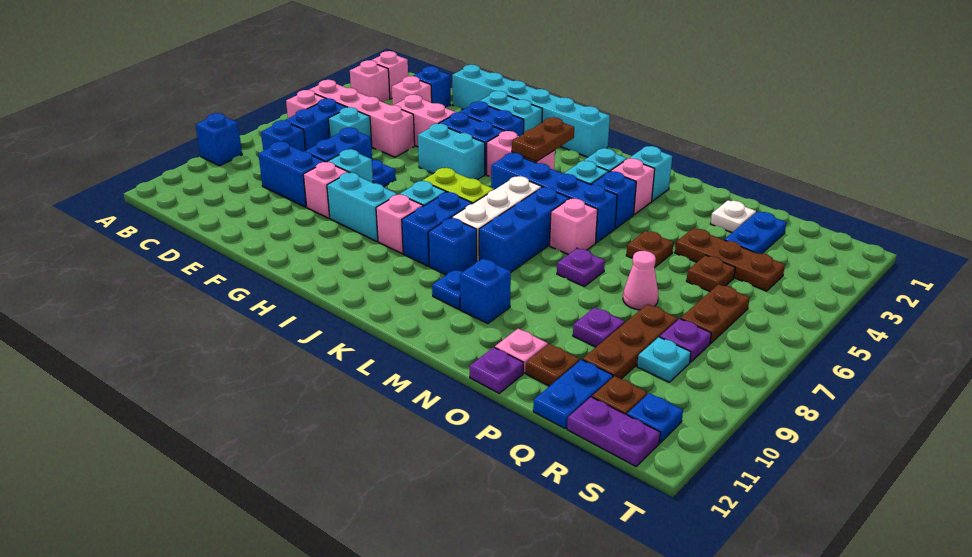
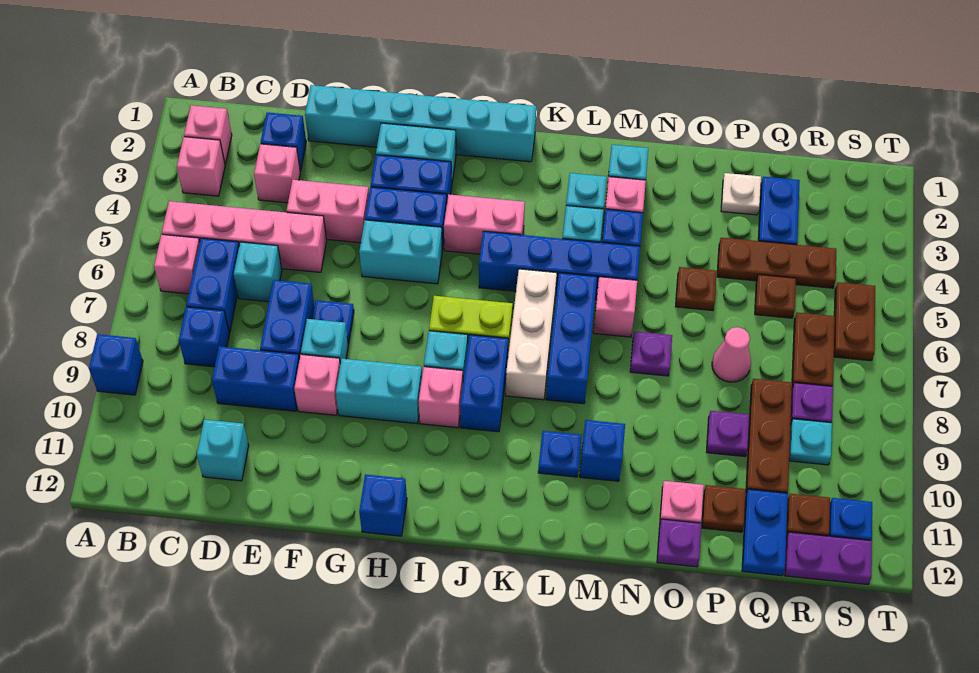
none -> cyan 1x1 brick [197,419,249,481]
brown 1x2 plate [512,117,574,162] -> brown 1x2 plate moved to [834,282,875,361]
blue 1x1 brick [428,218,477,275] -> blue 1x1 brick moved to [359,475,407,536]

